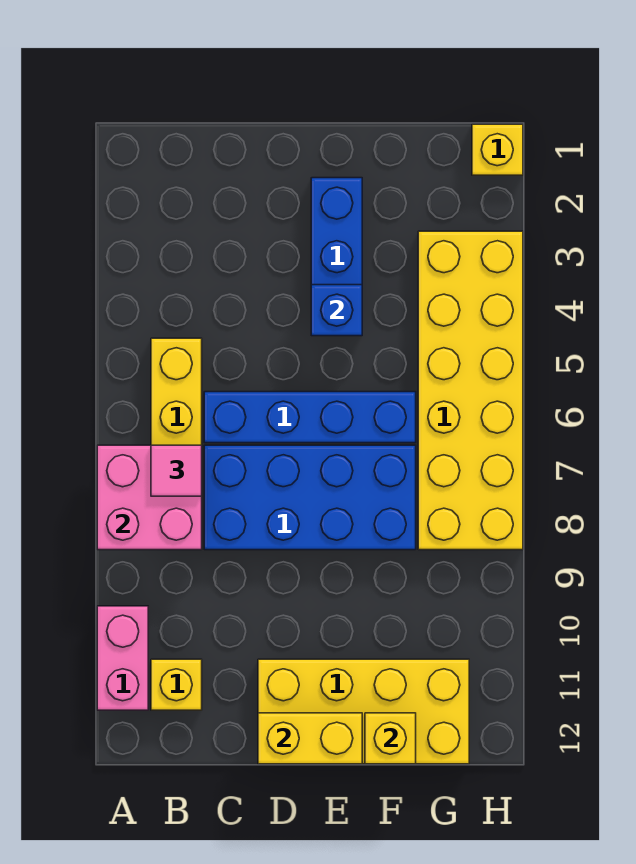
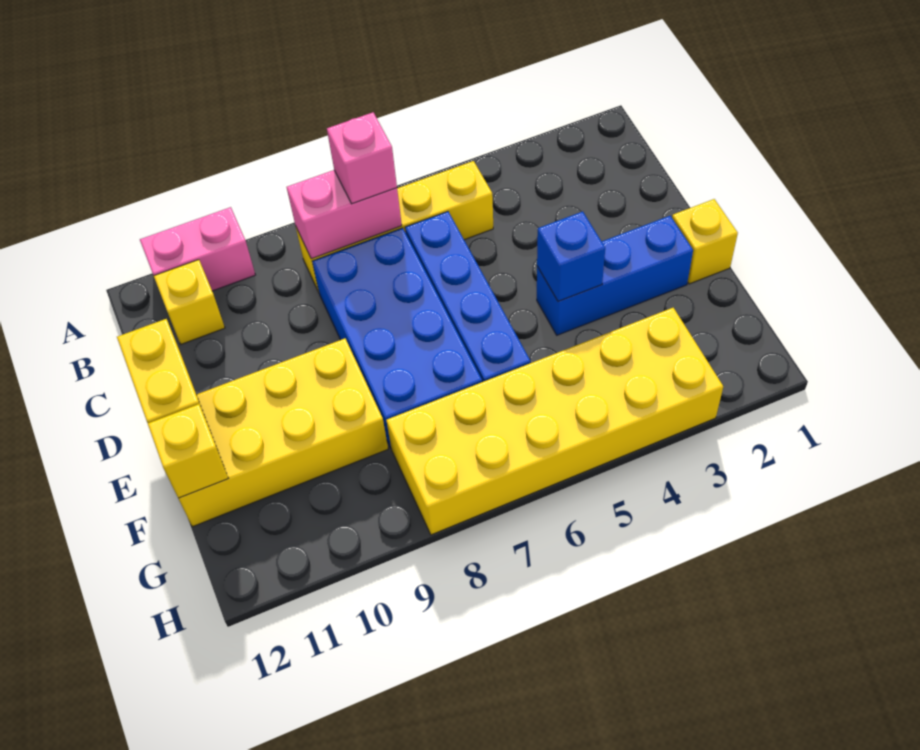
pink 2x2 brick [97,445,202,550] -> pink 1x2 brick [287,170,402,259]
pink 1x1 tile [151,445,202,496] -> pink 1x1 brick [327,112,397,204]
yellow 2x4 brick [258,659,469,764] -> yellow 2x4 brick turned to [179,339,388,527]
yellow 1x1 brick [472,124,523,175] -> yellow 1x1 brick moved to [672,199,738,284]

